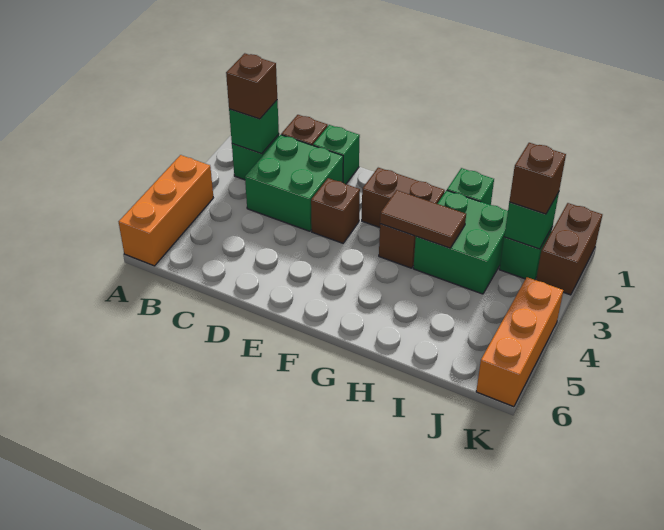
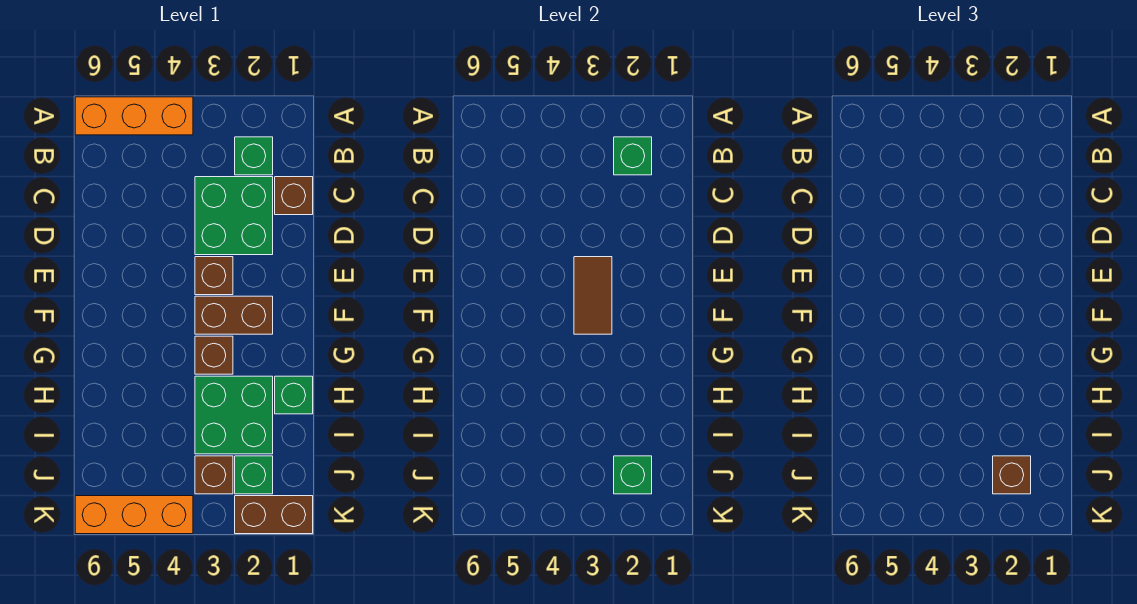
brown 1x1 brick [226,53,277,119] -> brown 1x1 brick moved to [195,456,233,494]
green 1x1 brick [313,125,360,184] -> none
brown 1x2 brick [362,168,445,227] -> brown 1x2 brick turned to [195,296,273,334]
brown 1x2 tile [380,190,466,248] -> brown 1x2 tile moved to [574,257,612,334]

